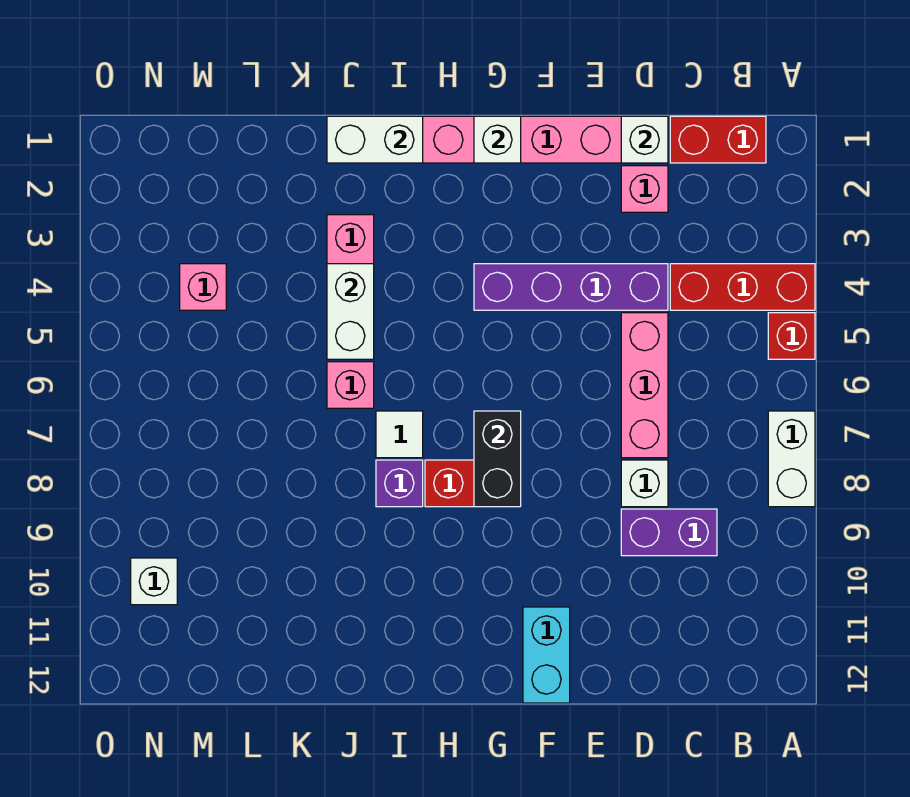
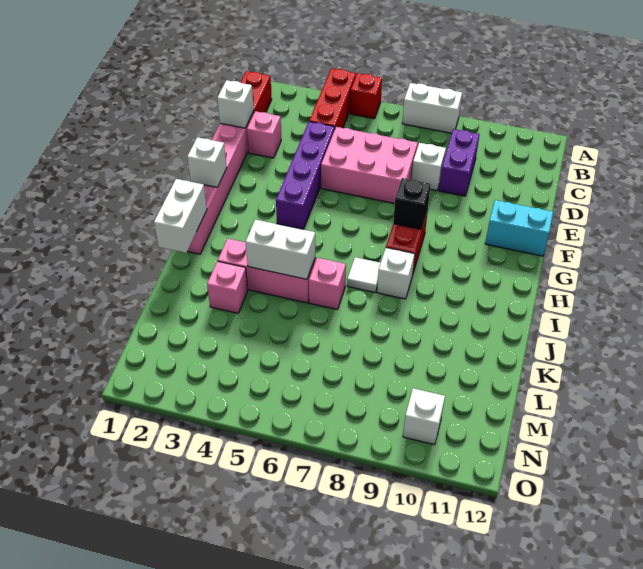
pink 1x3 brick [621,313,668,458] -> pink 2x3 brick [321,127,418,204]
black 1x2 brick [474,411,521,507] -> black 1x1 brick [393,178,431,229]
purple 1x1 brick [376,460,423,507] -> white 1x1 brick [377,248,415,299]
pink 1x1 brick [180,264,226,310] -> pink 1x1 brick moved to [207,261,248,313]

